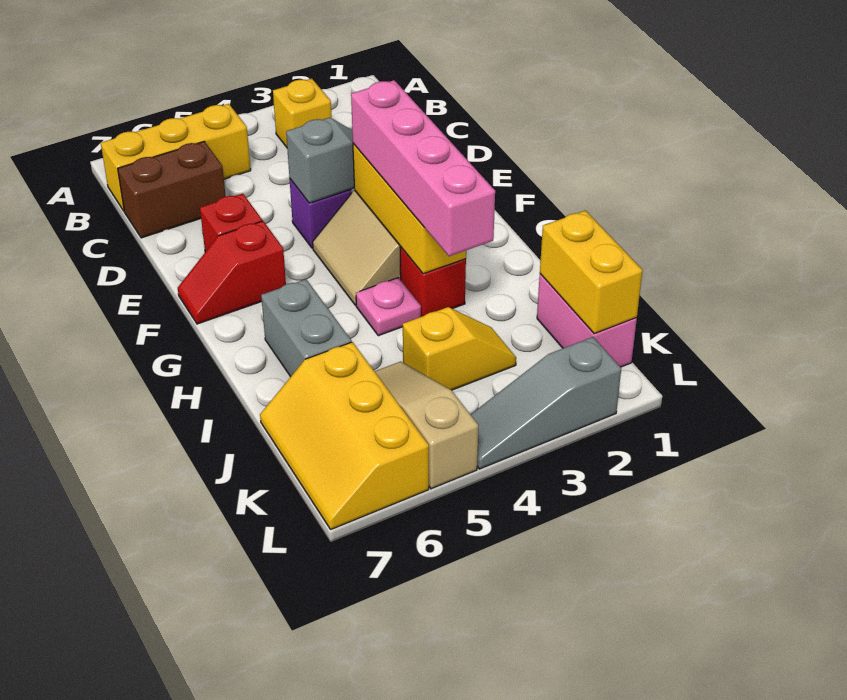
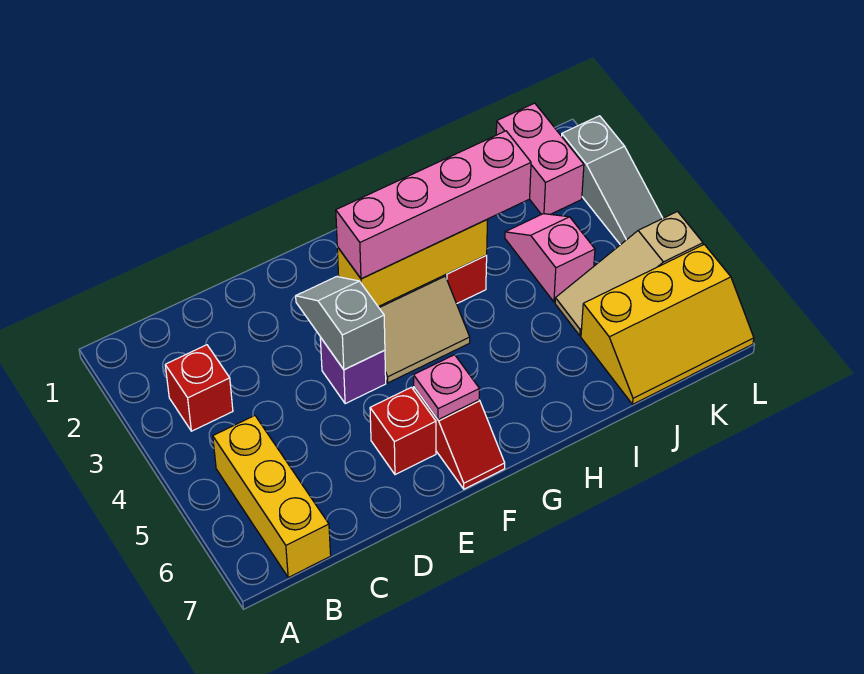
yellow 1x1 brick [273,79,332,147] -> red 1x1 brick [165,345,233,431]
brown 1x2 brick [118,141,226,238] -> none
pink 1x1 plate [356,278,421,336] -> pink 1x1 plate moved to [413,355,480,420]
grey 1x2 brick [261,279,352,377] -> none
pink 1x2 brick [537,274,637,367] -> pink 1x2 brick turned to [496,103,584,215]
yellow 1x2 brick [540,210,643,334] -> none
yellow 1x2 slope [403,307,516,390] -> pink 1x2 slope [505,214,595,302]

